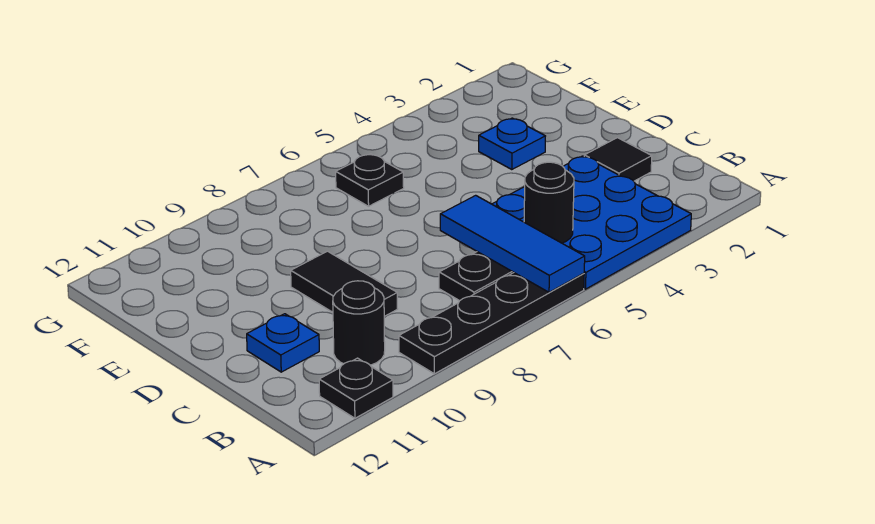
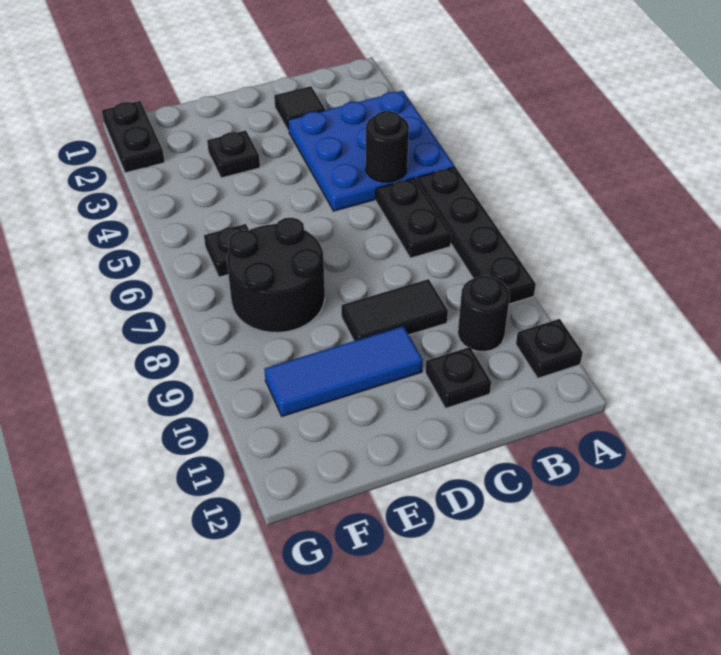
blue 1x3 tile [440,195,585,292] -> blue 1x3 tile moved to [264,326,423,416]
blue 1x1 plate [247,314,319,372] -> black 1x1 plate [425,347,491,408]
blue 1x1 plate [479,118,545,170] -> black 1x1 plate [207,130,260,178]
none -> black 2x2 round brick [227,218,325,333]
none -> black 1x2 plate [102,101,165,173]

